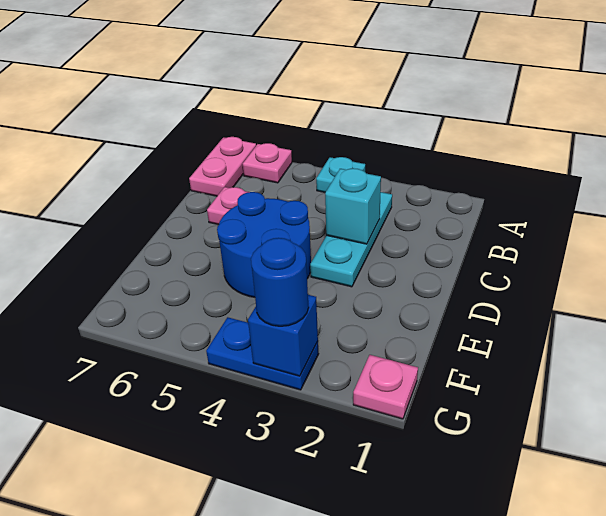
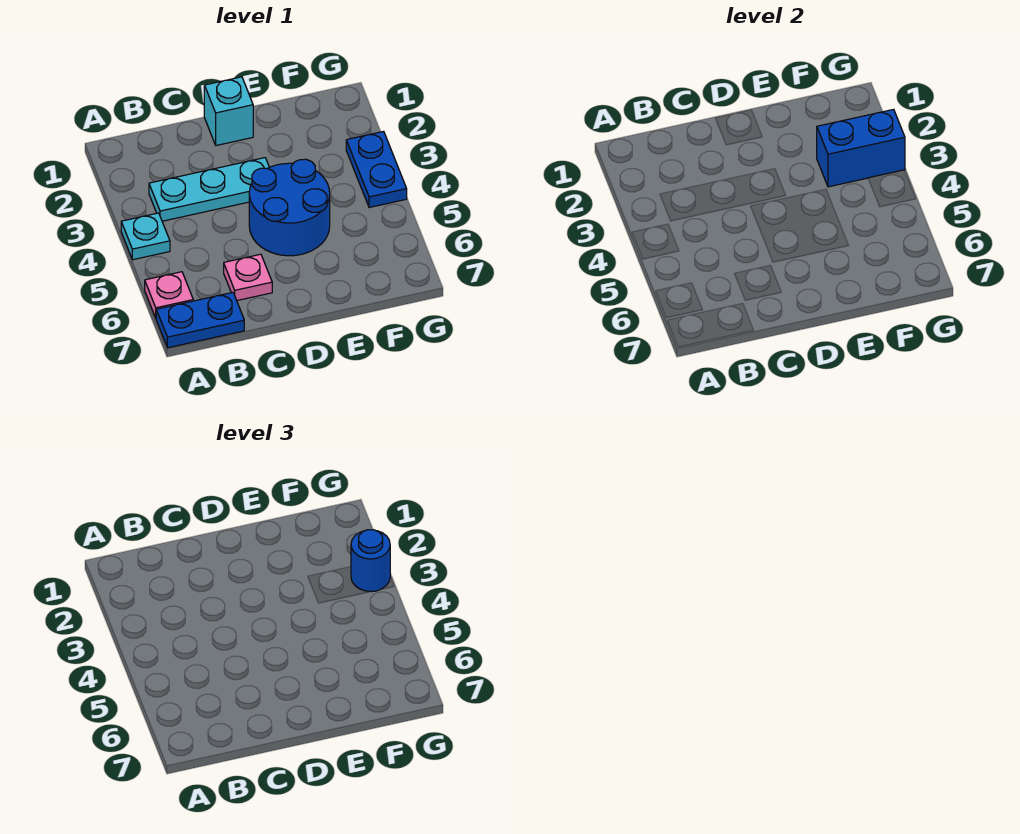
pink 1x2 plate [189,137,256,196] -> blue 1x2 plate [156,292,244,348]
cyan 1x1 brick [325,168,381,244] -> cyan 1x1 brick moved to [204,77,253,145]
pink 1x1 plate [353,355,418,419] -> none
blue 1x1 brick [248,295,318,376] -> blue 1x2 brick [817,109,905,187]

